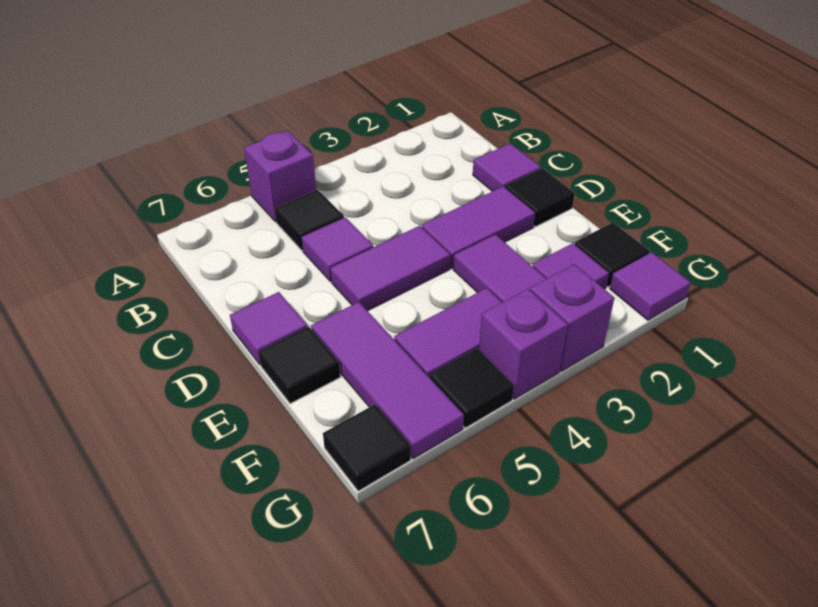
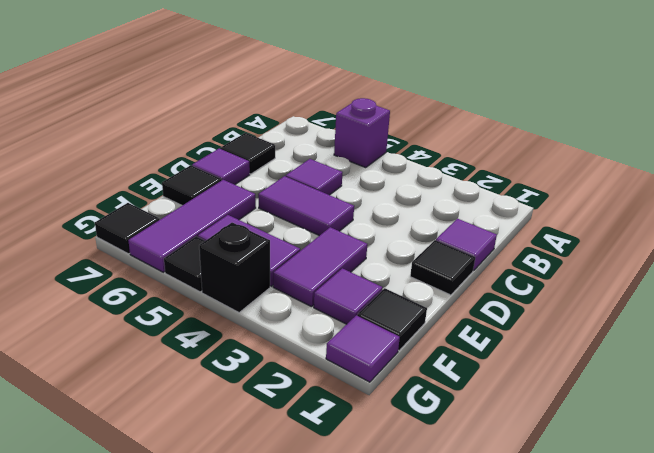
black 1x1 tile [275,190,344,251] -> black 1x1 tile moved to [220,133,275,174]
purple 1x2 tile [422,187,535,268] -> none
purple 1x1 brick [530,264,614,371] -> none
purple 1x1 brick [479,289,568,399] -> black 1x1 brick [199,223,270,313]

